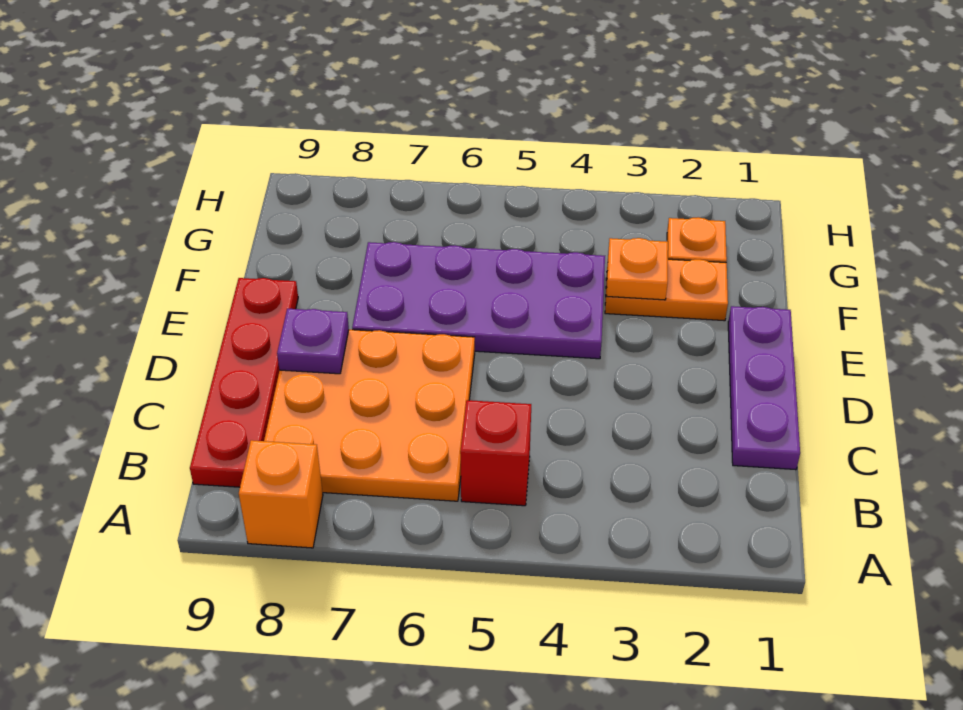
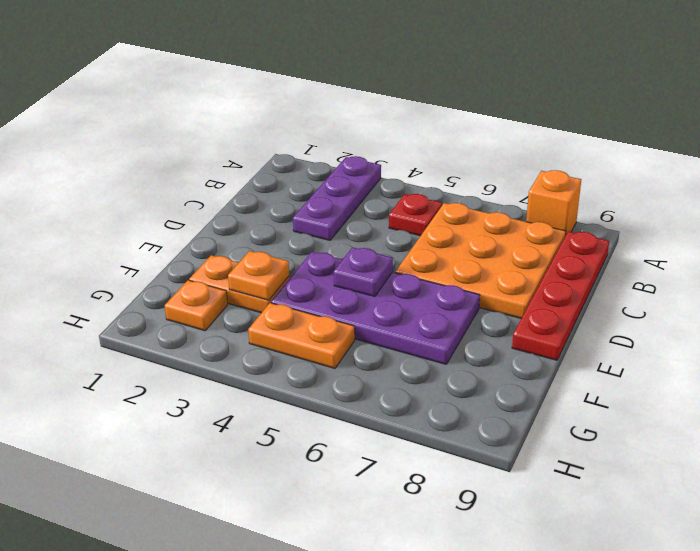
red 1x1 brick [460,400,531,506] -> red 1x1 plate [389,194,442,236]
purple 1x3 plate [728,306,800,470] -> purple 1x3 plate moved to [293,156,381,240]
purple 1x1 plate [277,309,349,374] -> purple 1x1 plate moved to [334,247,393,297]
none -> orange 1x2 plate [248,303,355,368]

